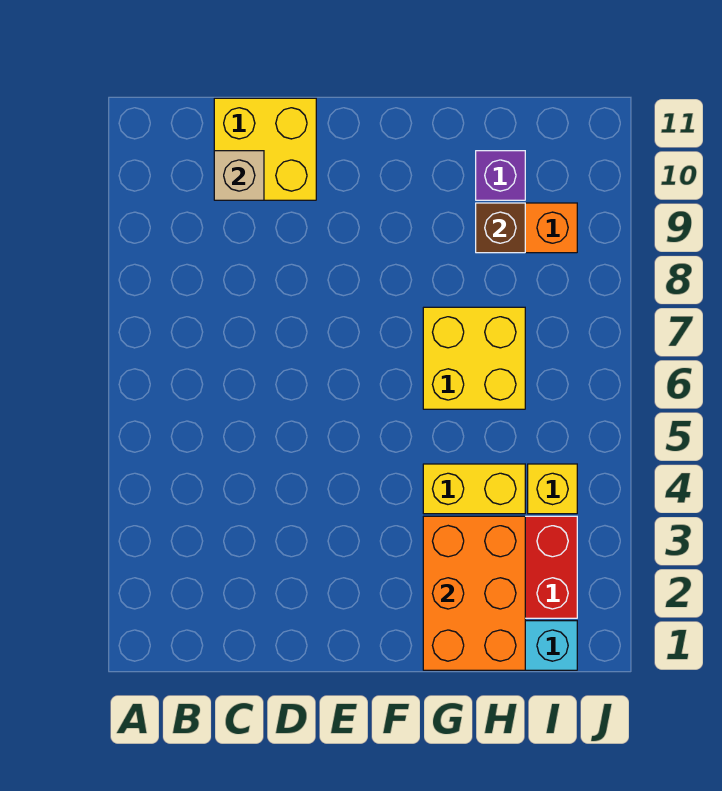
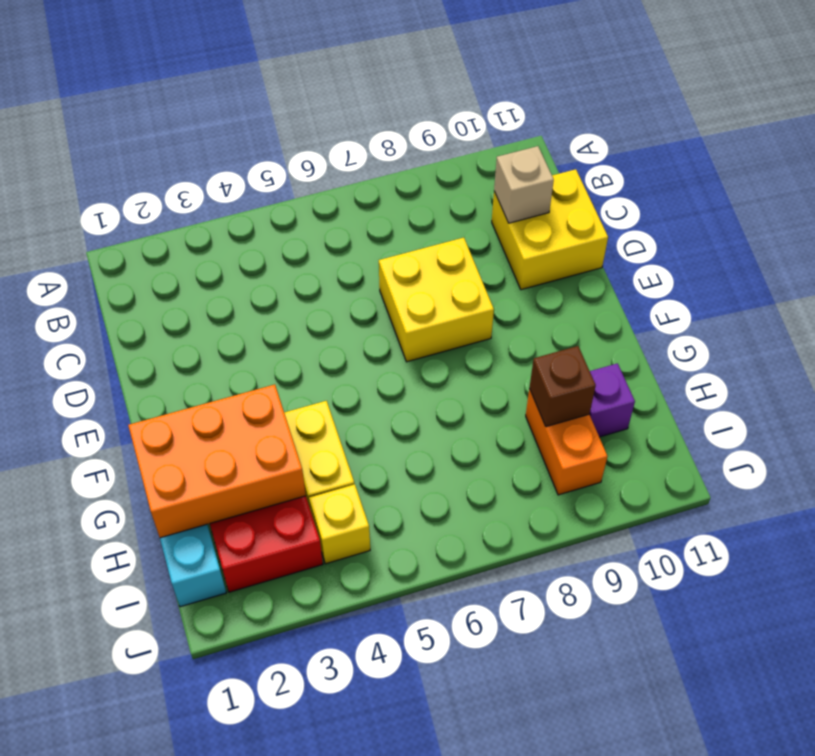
yellow 2x2 brick [423,307,525,409] -> yellow 2x2 brick moved to [379,238,494,362]

